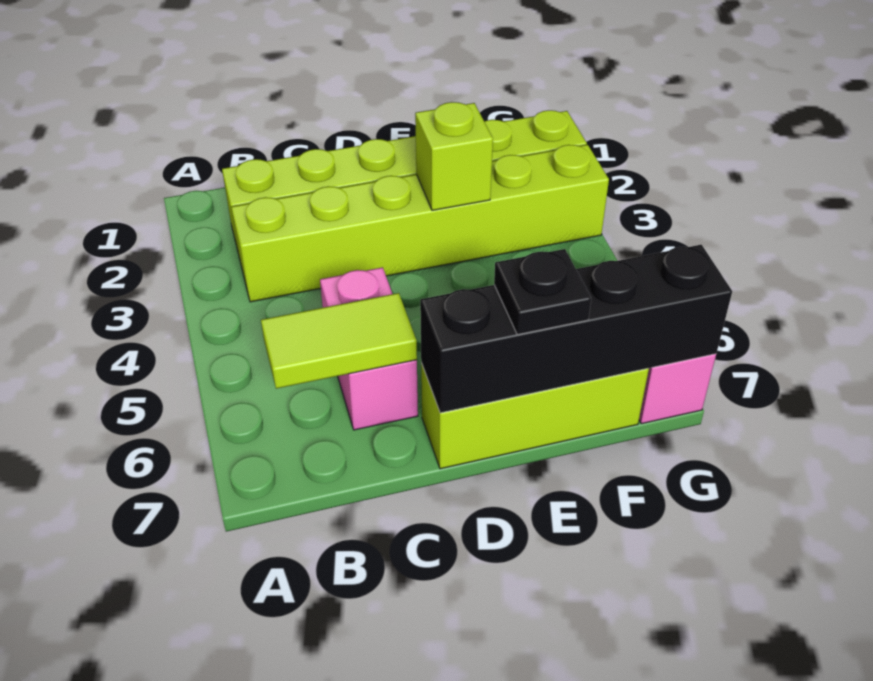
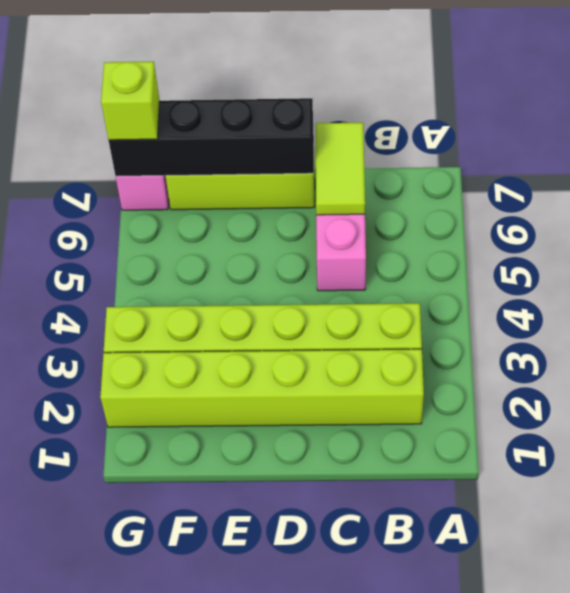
lime 1x2 tile [261,293,417,389] -> lime 1x2 tile turned to [316,123,365,215]
lime 1x1 brick [415,102,493,210] -> lime 1x1 brick moved to [101,61,160,140]
black 1x1 plate [494,249,591,335] -> none

